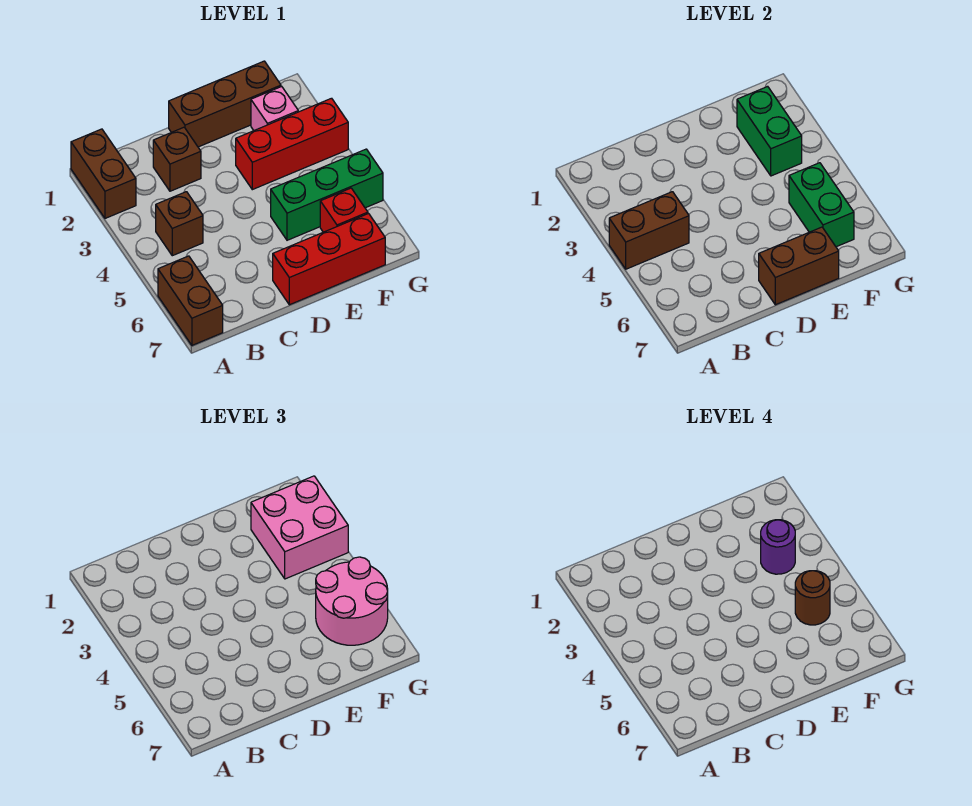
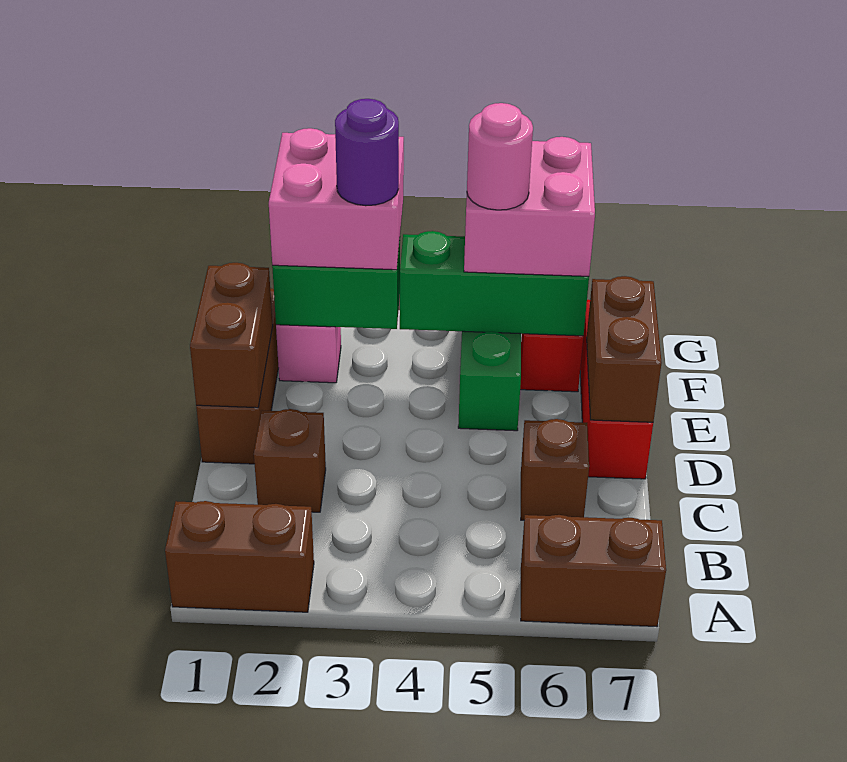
brown 1x2 brick [609,192,689,269] -> brown 1x2 brick moved to [190,263,273,408]
brown 1x1 brick [156,192,203,256] -> brown 1x1 brick moved to [521,419,589,520]
red 1x3 brick [236,98,348,190] -> none
green 1x2 brick [789,163,854,247] -> green 1x3 brick [400,231,589,336]
pink 2x2 round brick [316,557,388,645] -> pink 2x2 brick [464,137,595,276]
brown 1x1 round brick [795,571,830,625] -> pink 1x1 round brick [467,103,533,210]

